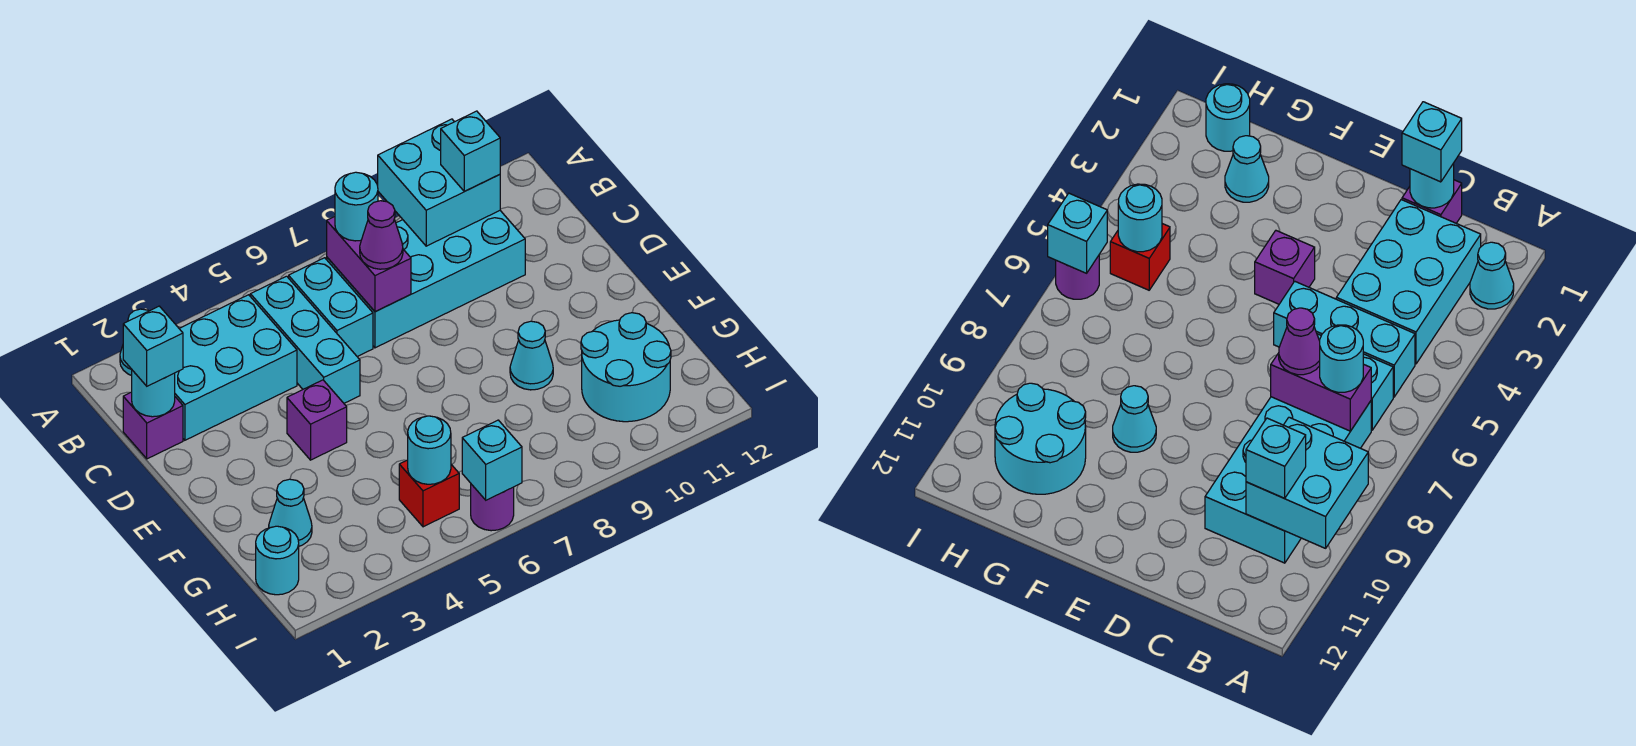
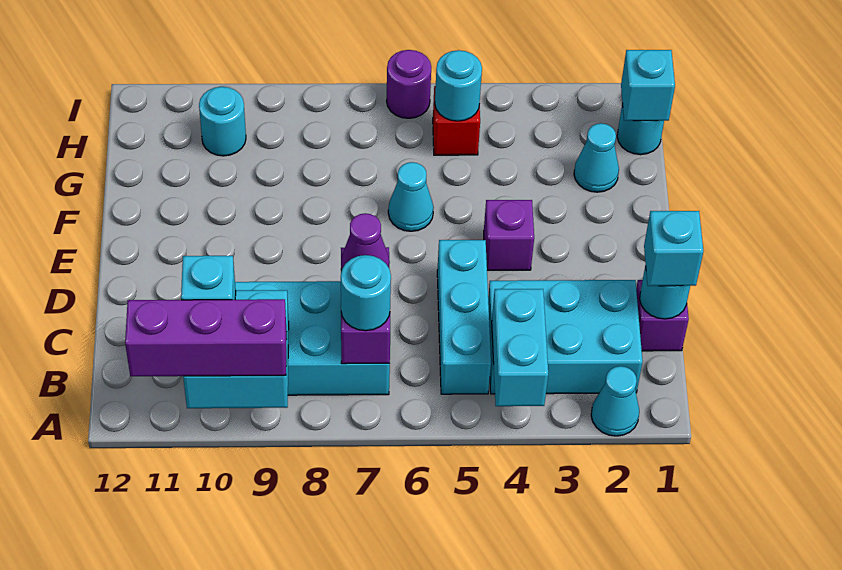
none -> purple 1x3 brick [125,299,287,376]
cyan 1x2 brick [289,258,373,357] -> cyan 1x2 brick moved to [492,289,548,406]
cyan 1x1 cone [510,321,553,390] -> cyan 1x1 cone moved to [388,162,434,231]
cyan 2x2 round brick [581,313,671,422] -> cyan 1x1 round brick [199,87,246,156]
cyan 1x1 brick [462,420,522,500] -> cyan 1x1 brick moved to [621,50,675,121]

